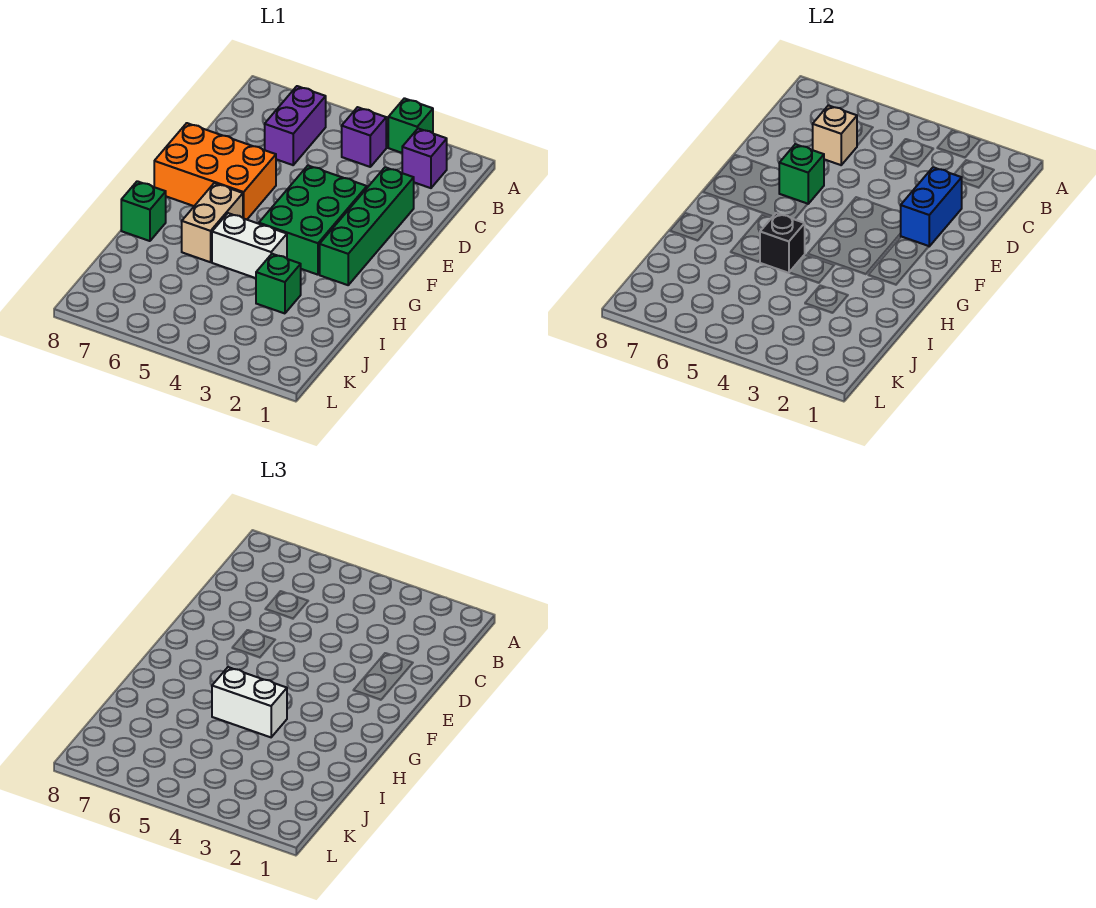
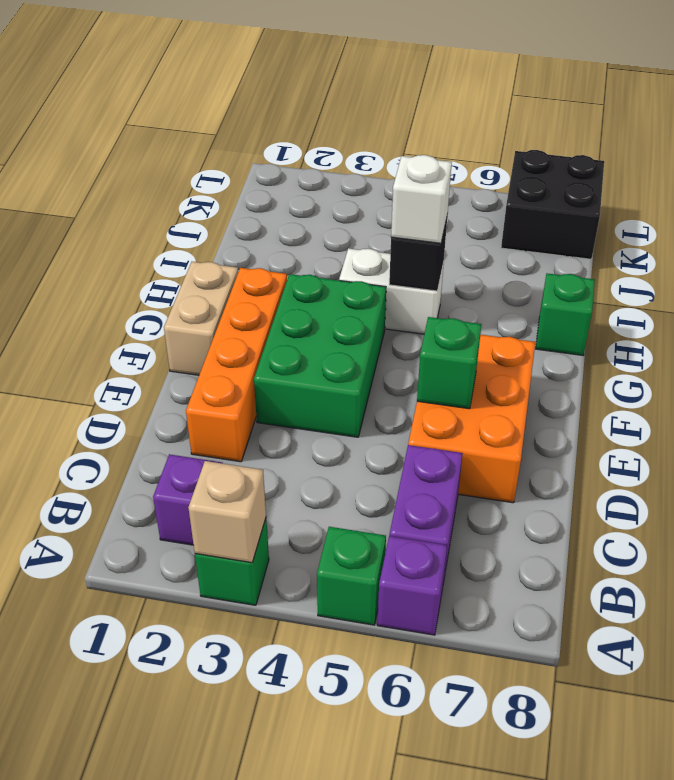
purple 1x1 brick [342,107,386,167] -> purple 1x1 brick moved to [377,536,447,635]
tan 1x1 brick [813,105,857,165] -> tan 1x1 brick moved to [188,461,266,563]
green 1x4 brick [320,167,414,285] -> orange 1x4 brick [186,268,287,462]
blue 1x2 brick [900,167,962,246] -> none
orange 2x3 brick [154,123,276,220] -> orange 2x3 brick turned to [408,335,535,503]
tan 1x2 brick [182,183,243,262] -> tan 1x2 brick moved to [164,262,238,375]
white 1x2 brick [212,667,287,737] -> white 1x1 brick [391,155,452,243]
green 1x1 brick [256,254,301,313] -> green 1x1 brick moved to [317,527,386,625]
none -> black 2x2 brick [501,150,604,259]

